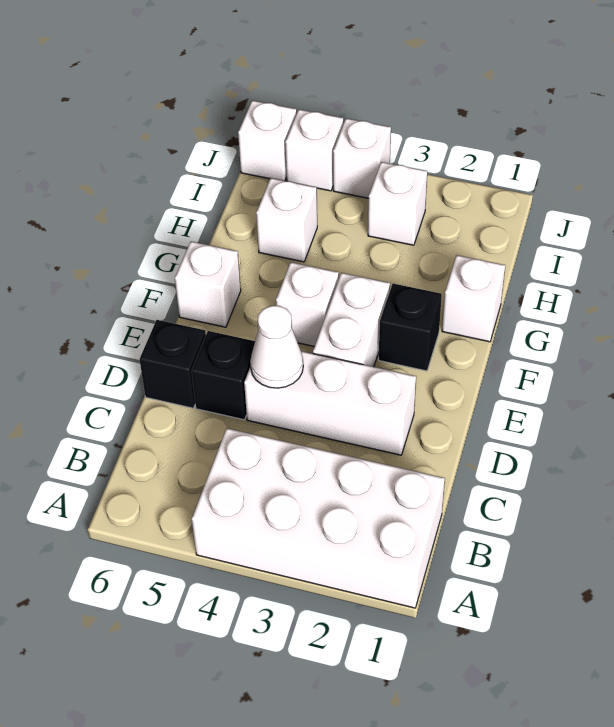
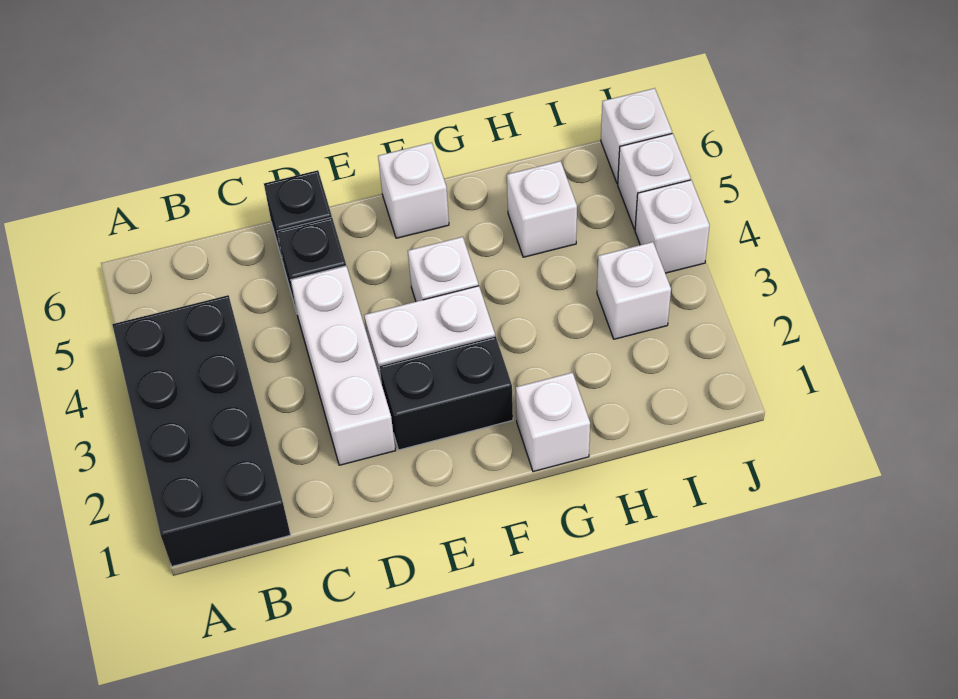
white 2x4 brick [192,428,445,608] -> black 2x4 brick [112,295,290,566]
white 1x1 cone [250,306,303,388] -> none
black 1x1 brick [379,284,442,371] -> black 1x2 brick [379,336,513,450]

